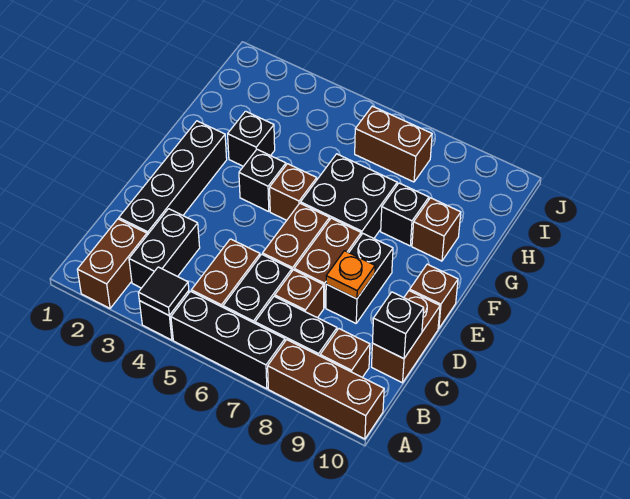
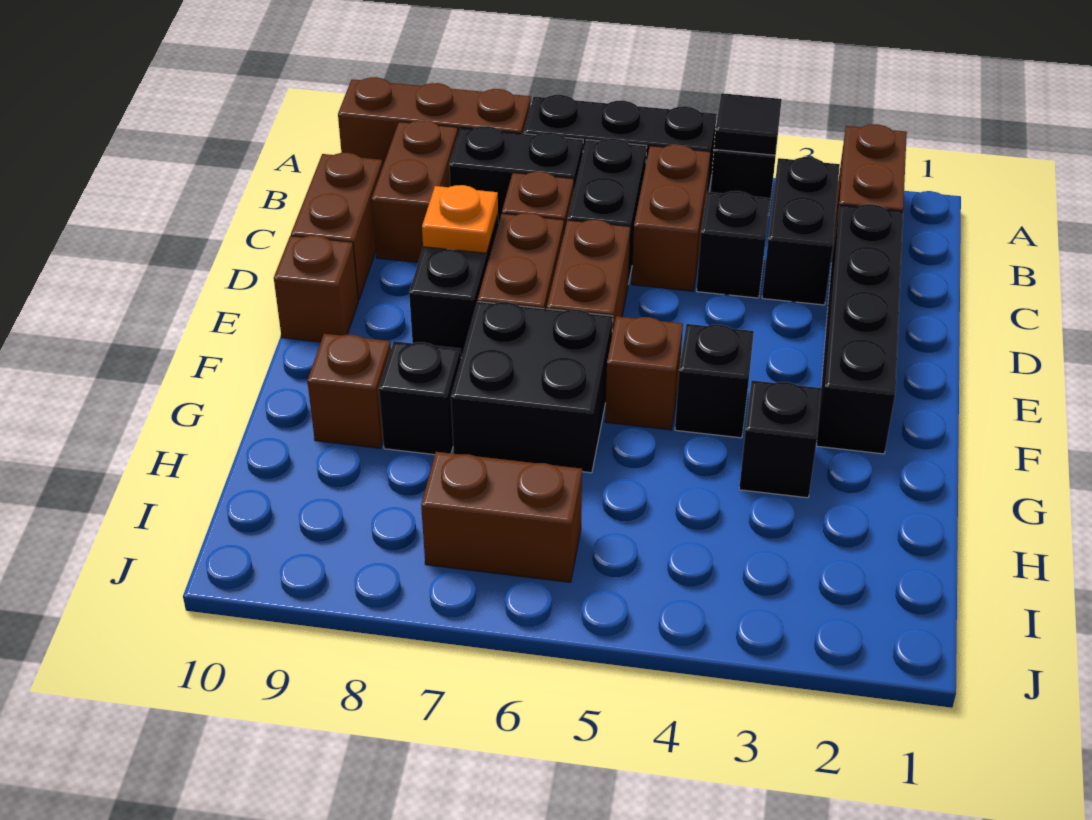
brown 1x1 brick [320,329,370,377] -> brown 1x2 brick [372,120,458,262]
black 1x1 brick [372,292,424,359] -> black 1x1 brick moved to [697,191,770,298]

